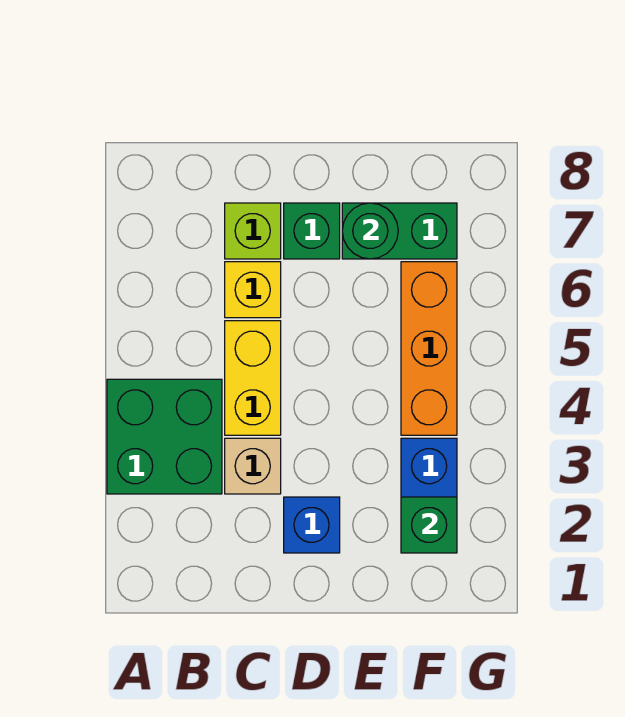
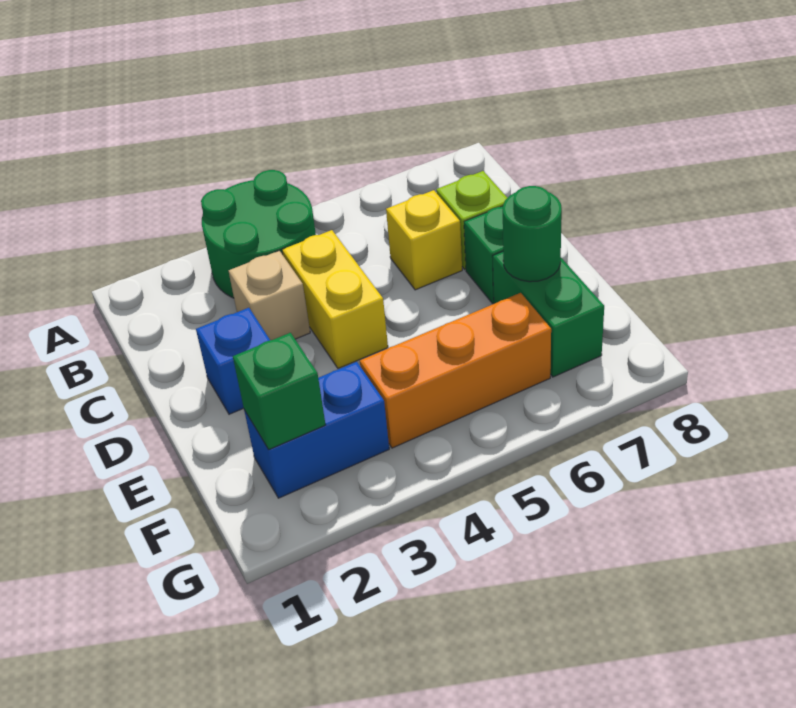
green 2x2 brick [107,379,222,494] -> green 2x2 round brick [201,170,316,298]
yellow 1x2 brick [225,321,281,435] -> yellow 1x2 brick turned to [282,230,388,369]

